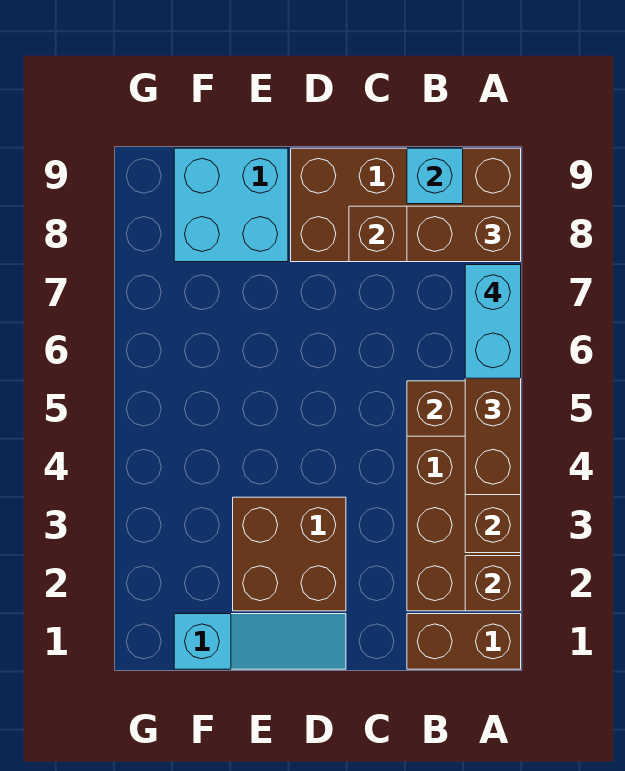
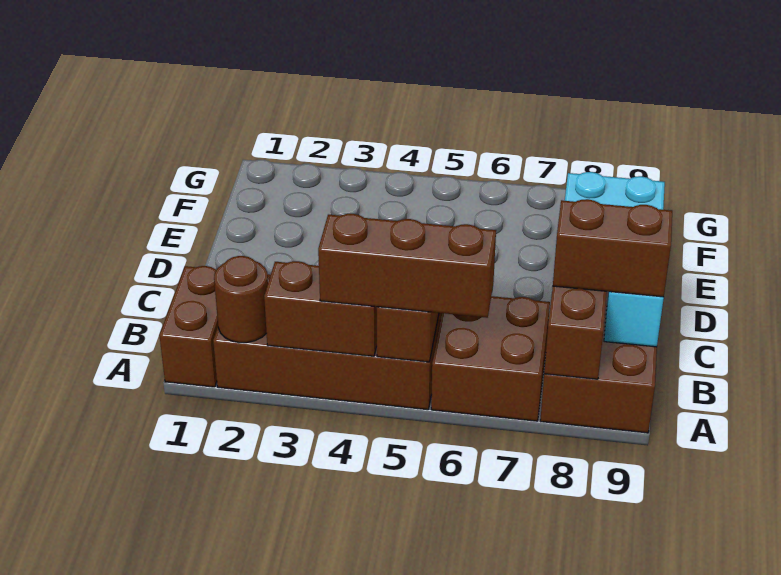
brown 1x1 brick [465,556,521,611] -> brown 1x1 round brick [214,256,268,343]
cyan 1x2 brick [465,265,521,378] -> none
brown 1x2 brick [407,206,521,262] -> brown 1x2 brick turned to [553,199,672,297]
cyan 1x3 slope [174,614,346,669] -> none
brown 2x2 brick [233,497,346,611] -> brown 2x2 brick moved to [431,296,550,421]

